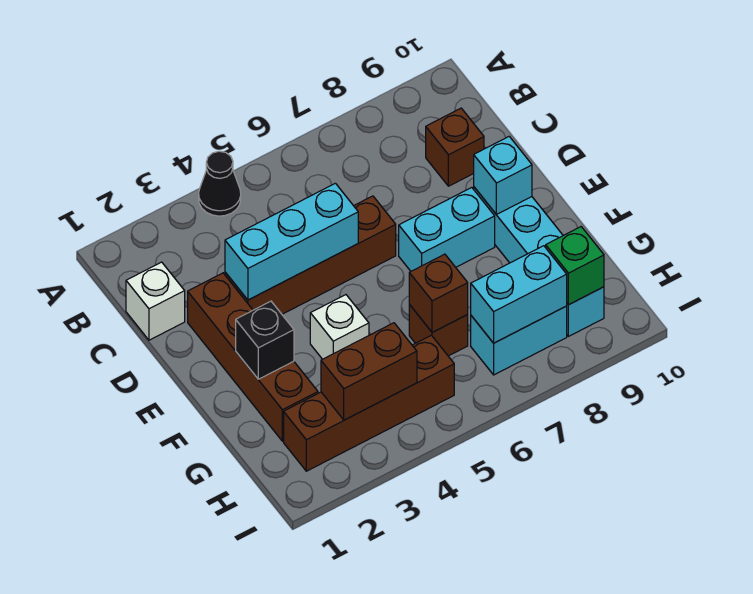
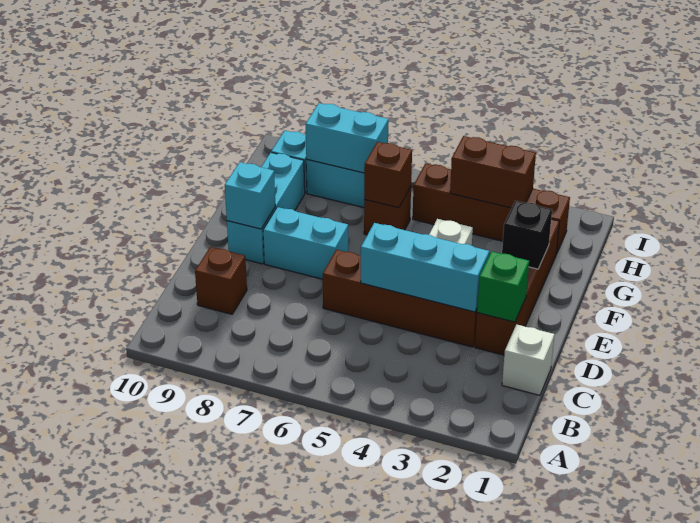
black 1x1 cone [199,151,241,216] -> none
green 1x1 brick [546,227,604,305] -> green 1x1 brick moved to [477,251,529,322]

